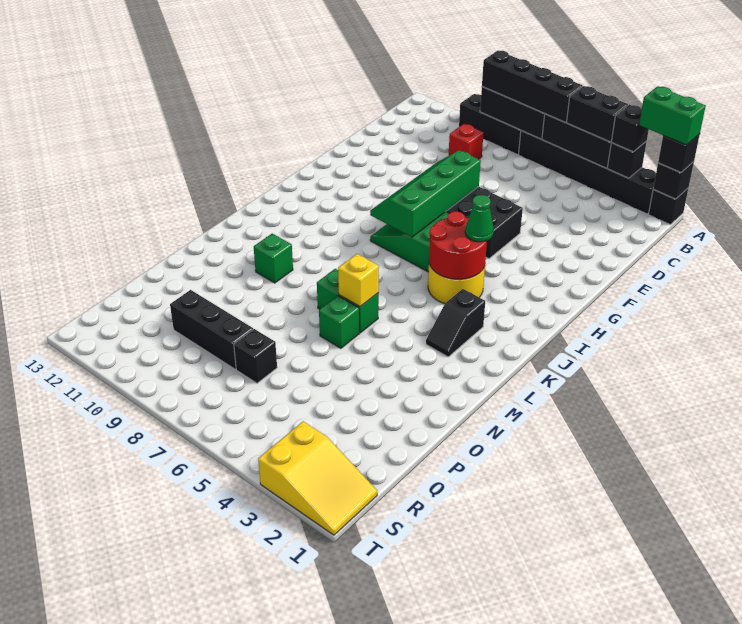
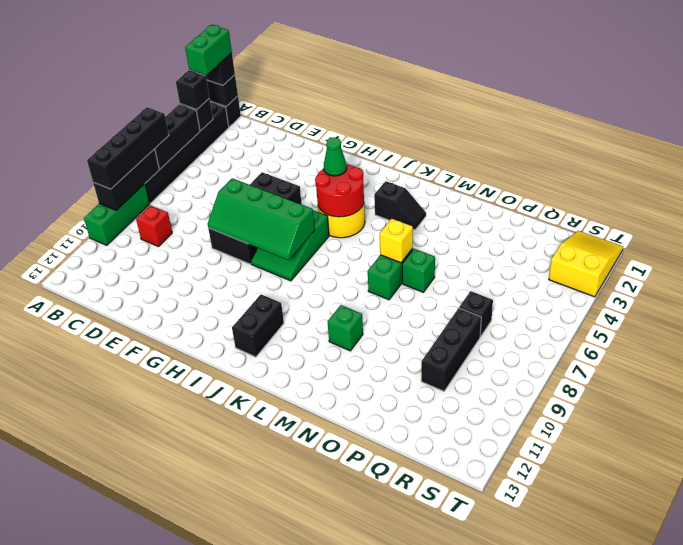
black 1x2 brick [566,86,628,142] -> black 1x2 brick moved to [232,294,284,357]
black 1x3 brick [459,94,521,155] -> green 1x3 brick [84,184,150,245]

